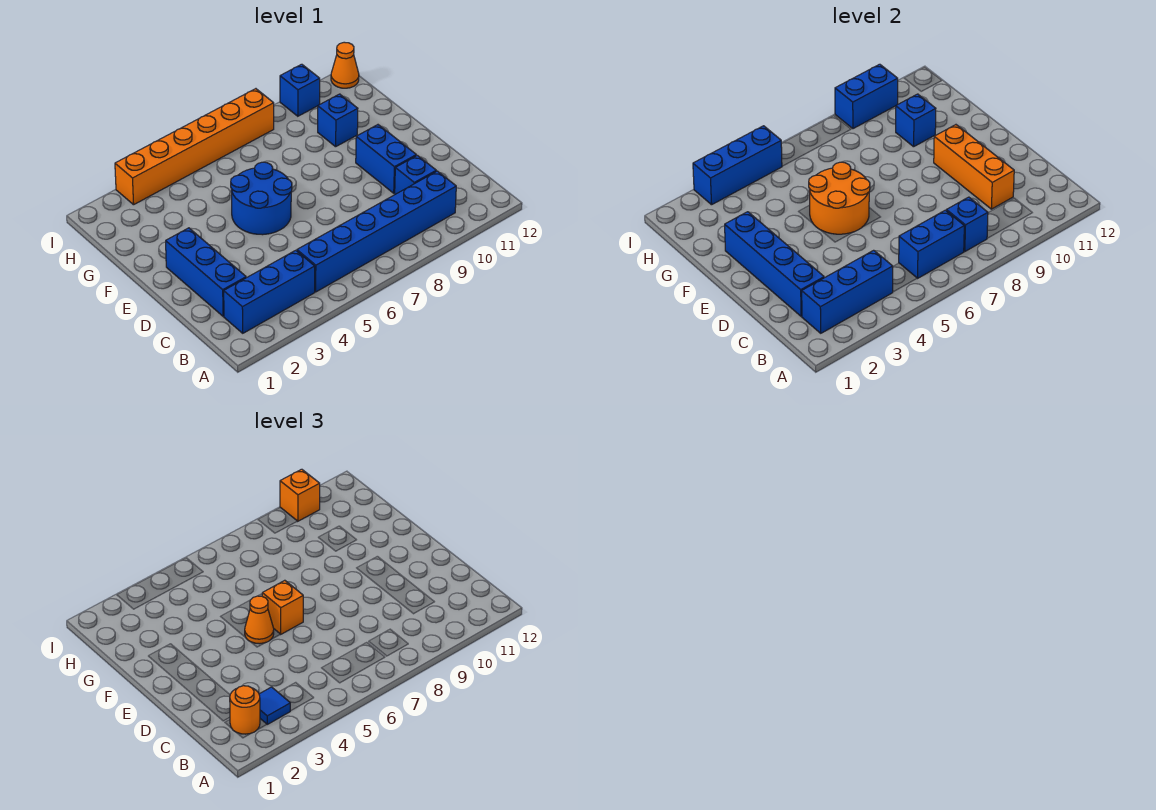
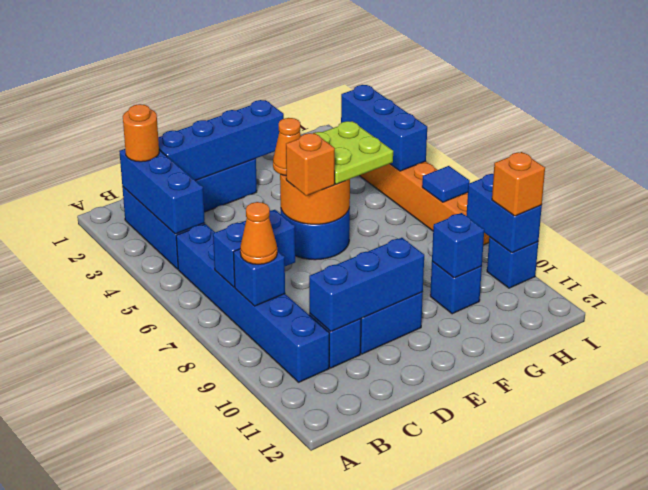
blue 1x1 tile [259,687,290,724] -> blue 1x1 tile moved to [422,166,470,202]
blue 1x2 brick [899,210,964,278] -> blue 1x2 brick turned to [213,210,295,287]
orange 1x3 brick [934,125,1014,209] -> blue 1x3 brick [309,238,424,331]
none -> lime 2x2 plate [312,121,393,184]
orange 1x1 cone [331,42,359,88] -> orange 1x1 cone moved to [240,202,277,264]

